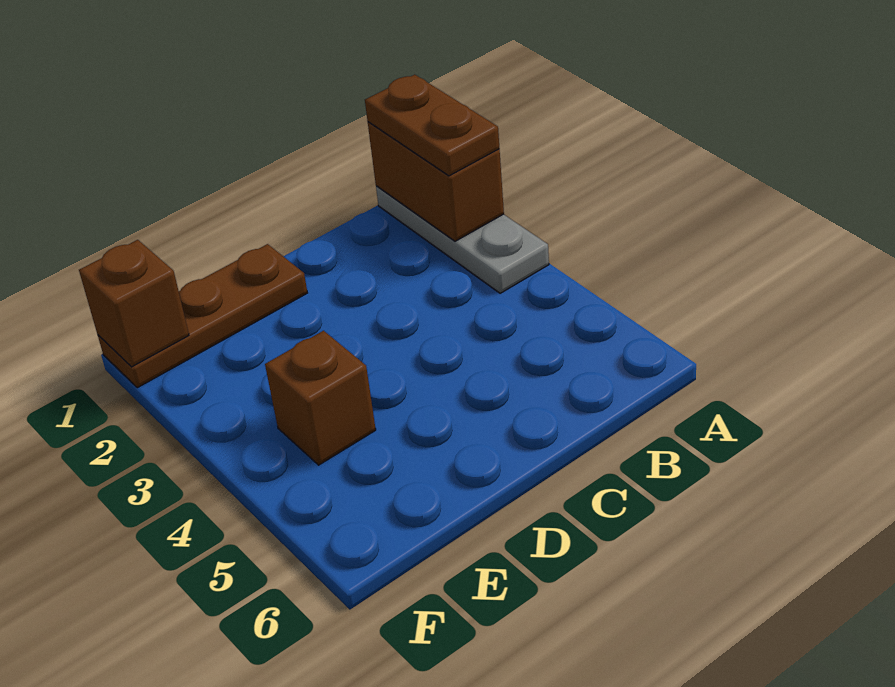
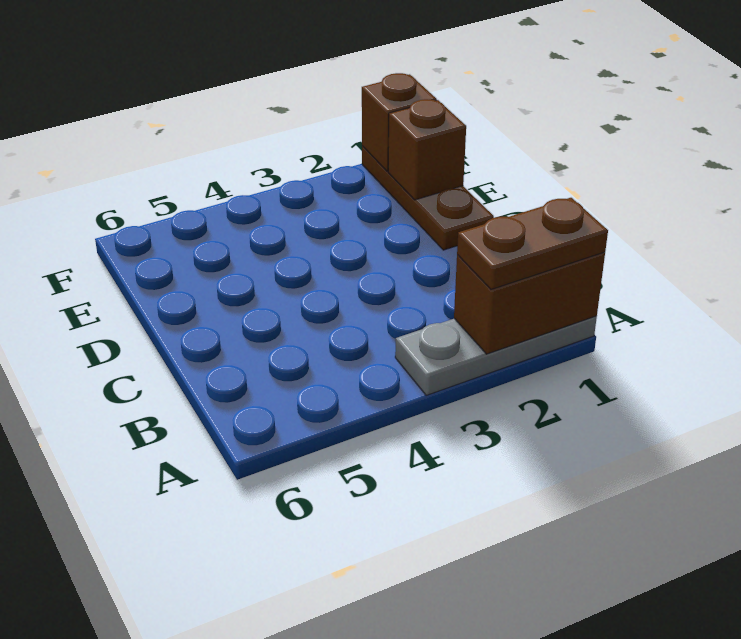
brown 1x1 brick [265,331,376,465] -> brown 1x1 brick moved to [388,99,466,200]

